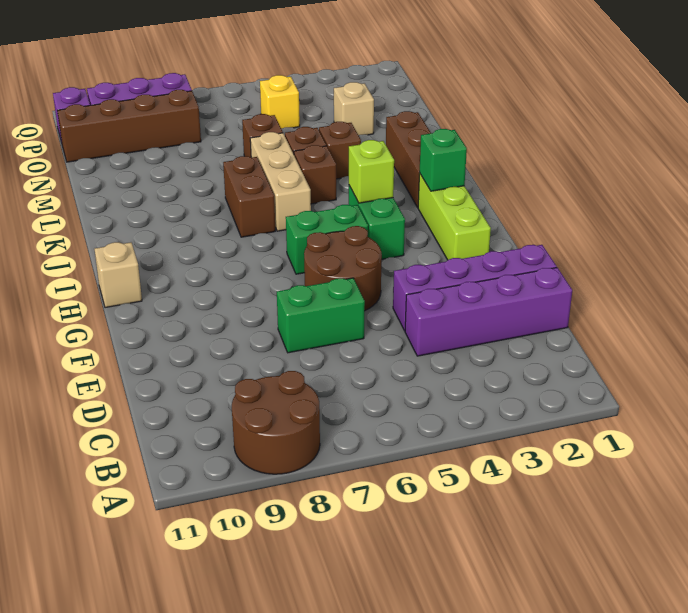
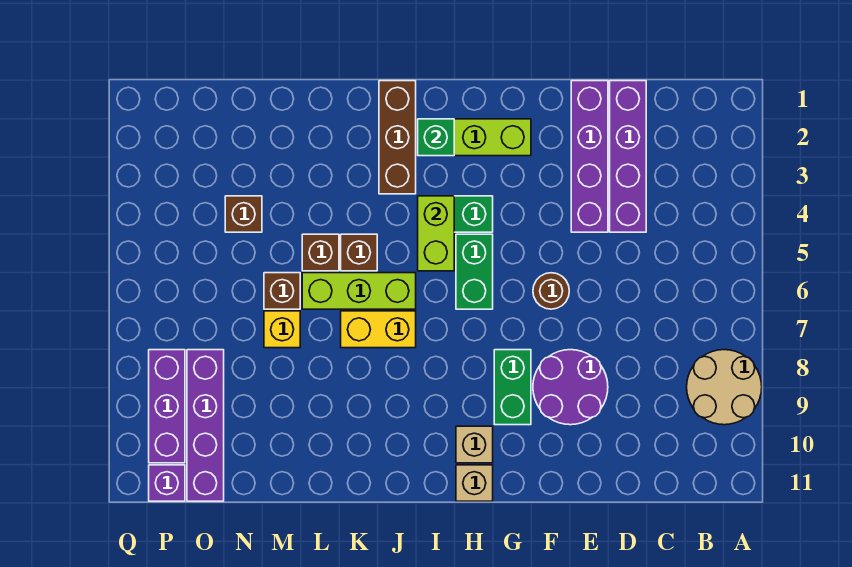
brown 2x2 round brick [232,371,320,474] -> tan 2x2 round brick [687,350,762,425]
green 1x2 brick [277,278,365,353] -> green 1x2 brick moved to [494,350,531,425]
none -> purple 2x2 round brick [533,350,608,425]
brown 2x2 round brick [304,226,382,311] -> brown 1x1 round brick [533,273,569,309]
lime 1x1 brick [349,140,394,203] -> lime 1x2 brick [418,196,454,271]
brown 1x3 brick [386,111,431,207] -> brown 1x3 brick turned to [379,81,416,194]
tan 1x3 brick [250,132,311,231] -> lime 1x3 brick [302,273,416,309]
brown 1x2 brick [223,156,275,237] -> yellow 1x2 brick [341,311,416,348]
brown 1x1 brick [319,122,361,179] -> brown 1x1 brick moved to [225,196,262,232]
tan 1x1 brick [334,82,374,135] -> tan 1x1 brick moved to [456,426,493,463]
yellow 1x1 brick [260,75,300,129] -> yellow 1x1 brick moved to [264,311,300,348]
brown 1x4 brick [57,90,201,162] -> purple 1x4 brick [187,350,224,501]

